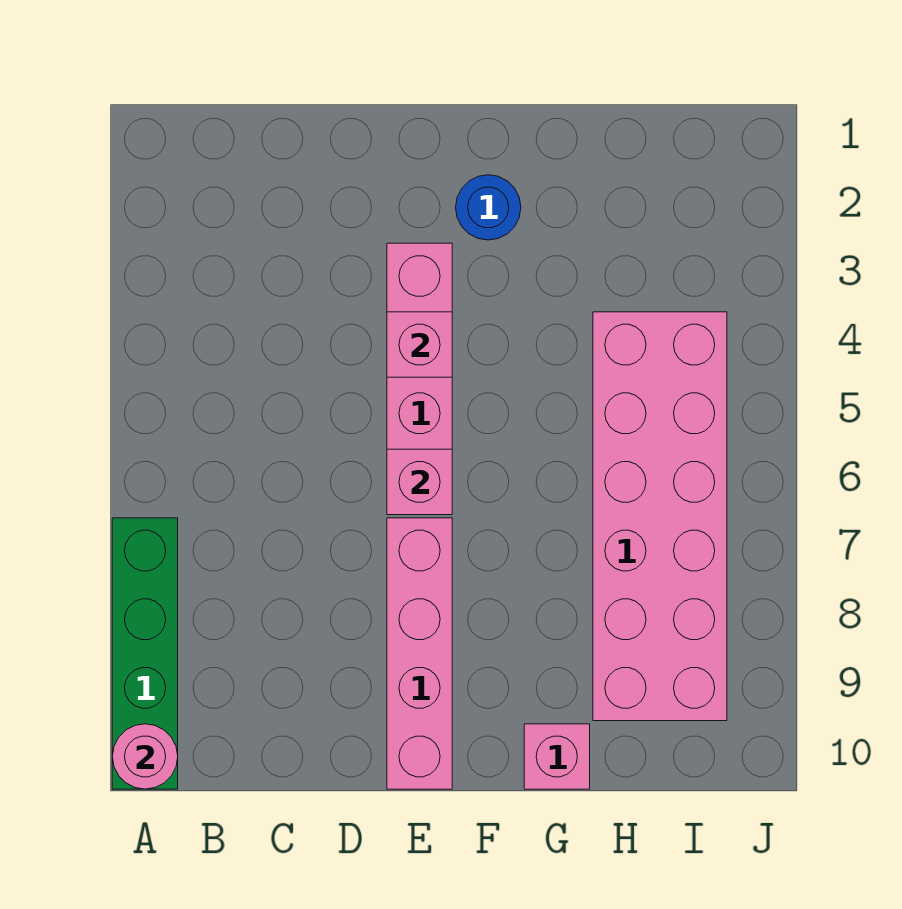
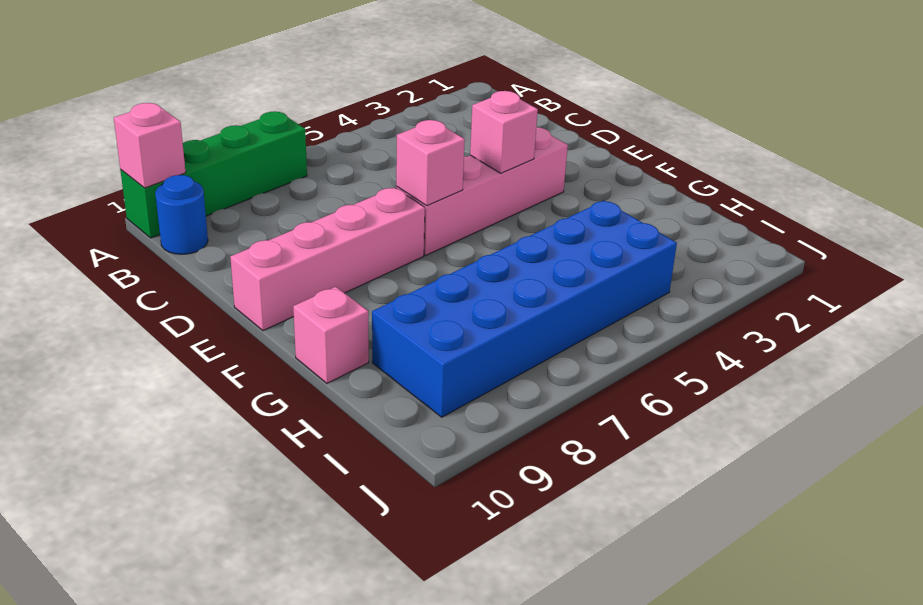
pink 1x1 round brick [112,724,178,789] -> pink 1x1 brick [114,103,186,188]
blue 1x1 round brick [456,175,521,240] -> blue 1x1 round brick moved to [155,175,208,254]
pink 2x6 brick [593,312,727,721] -> blue 2x6 brick [372,201,677,417]

